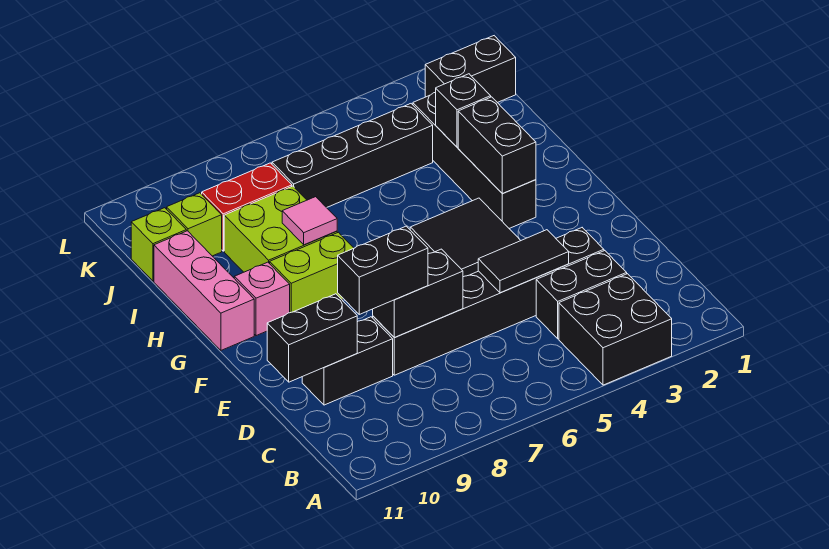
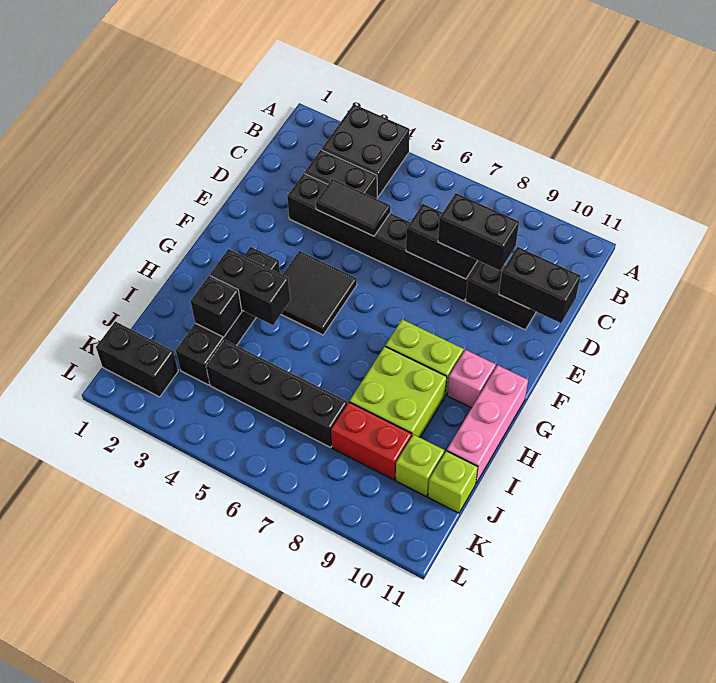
black 1x2 brick [458,97,536,193] -> black 1x2 brick turned to [210,249,290,325]
pink 1x1 tile [282,197,337,245] -> none

